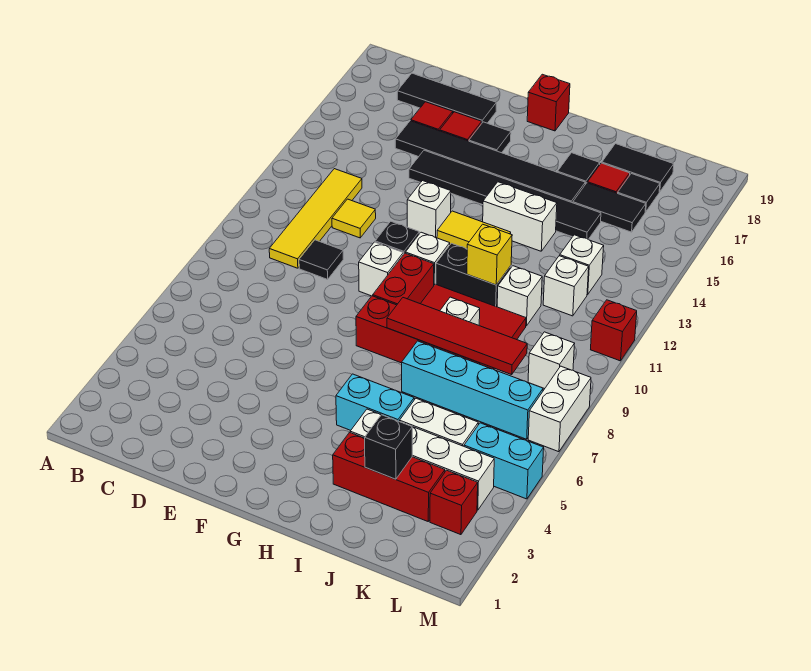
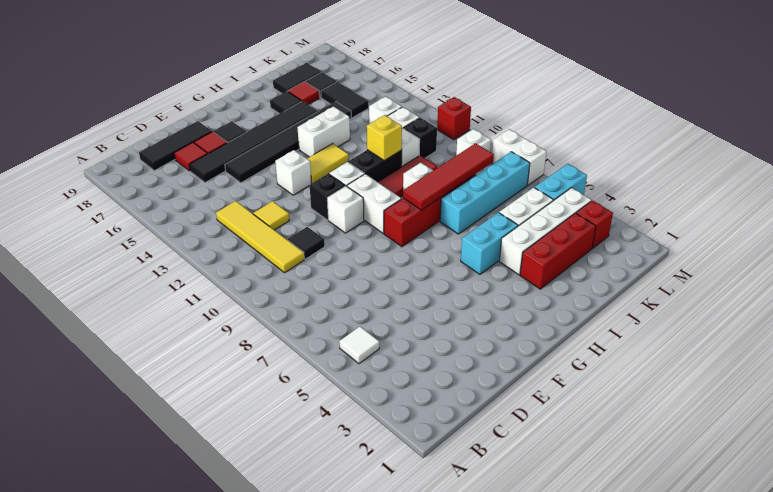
none -> white 1x1 tile [339,327,379,364]
red 1x2 brick [373,253,434,305] -> white 1x2 brick [347,174,401,233]
red 1x1 brick [527,74,570,131] -> none
black 1x1 brick [365,415,412,479] -> black 1x1 brick moved to [403,118,437,158]
black 1x2 tile [573,183,646,232] -> black 1x2 tile turned to [321,82,369,118]

